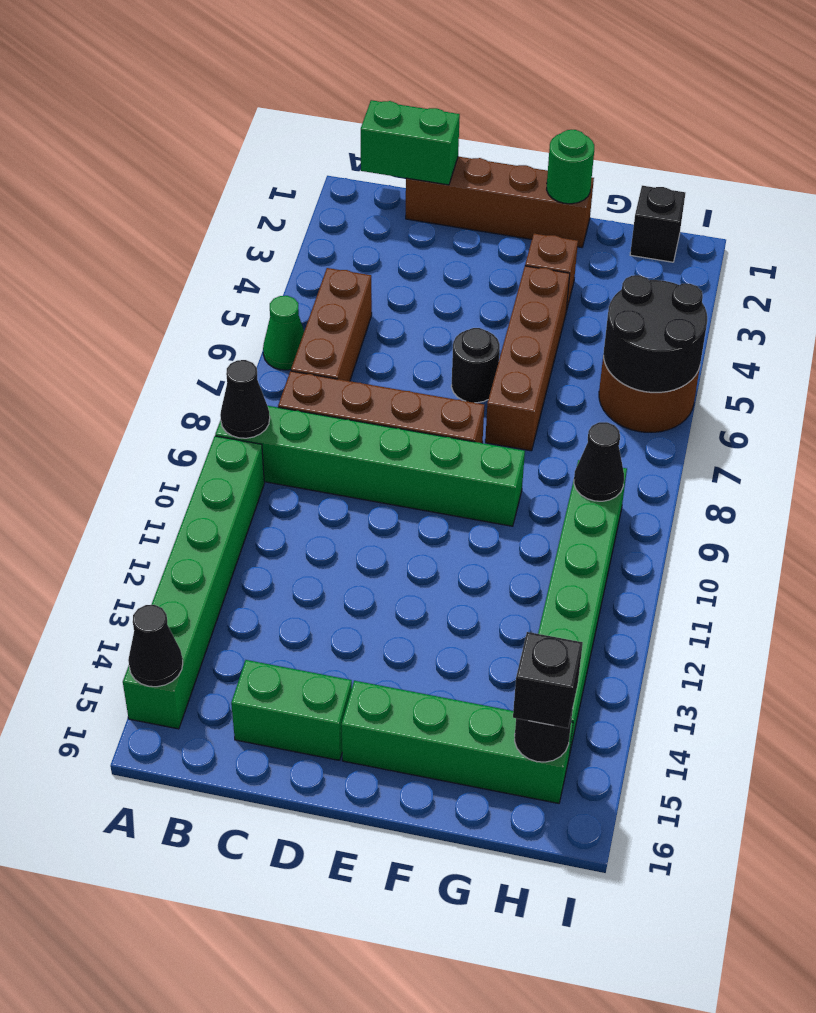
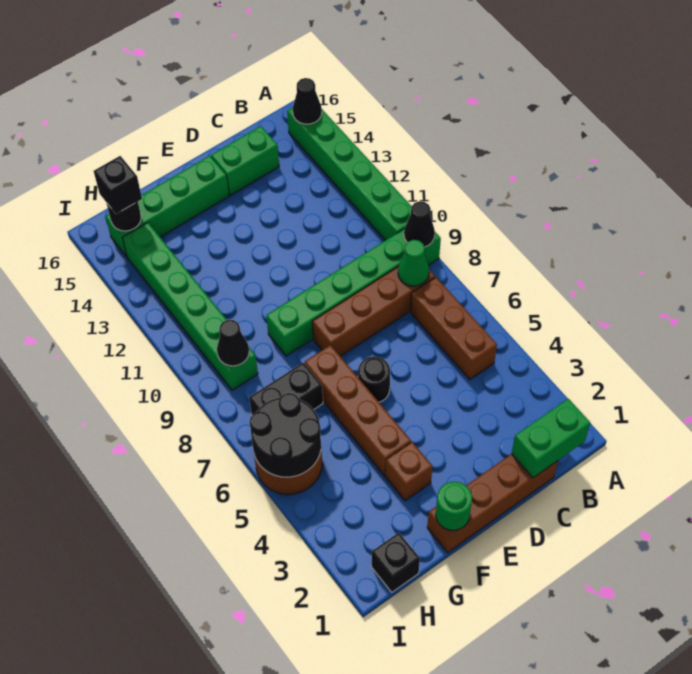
green 1x1 cone [263,296,304,370] -> green 1x1 cone moved to [398,240,429,286]
none -> black 1x2 brick [249,363,323,415]

